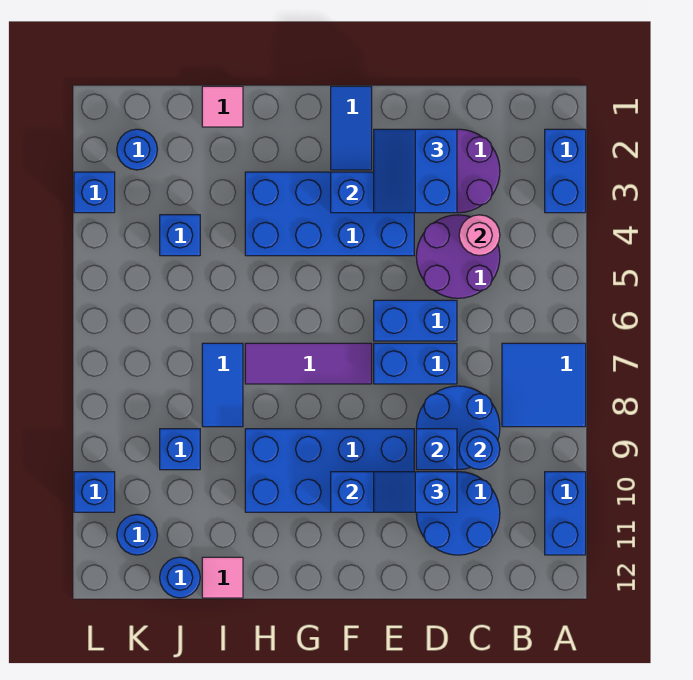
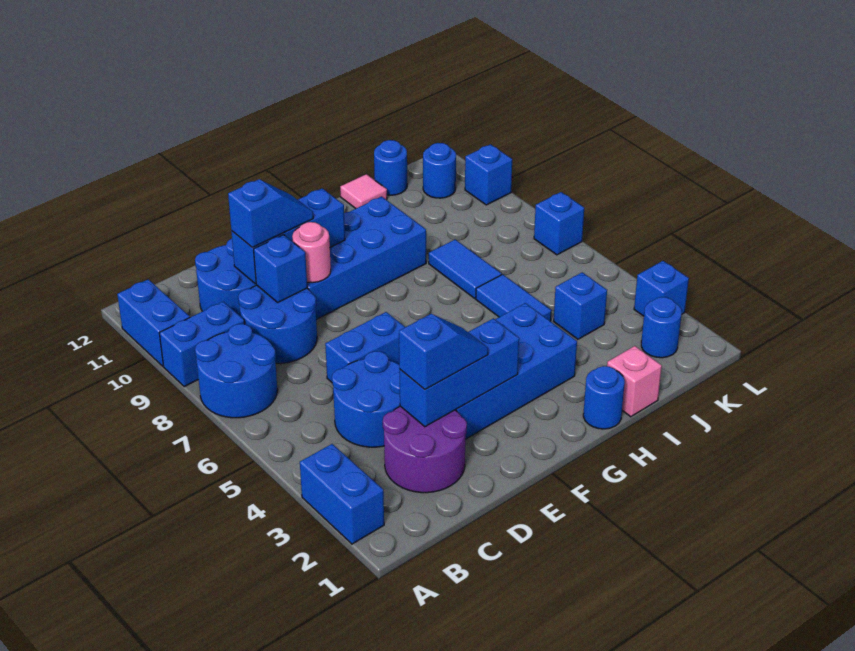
blue 2x2 tile [502,343,586,427] -> blue 2x2 round brick [195,324,277,418]
purple 2x2 round brick [416,215,500,298] -> blue 2x2 round brick [332,351,400,447]
pink 1x1 round brick [459,215,500,256] -> pink 1x1 round brick moved to [292,222,331,283]
blue 1x1 round brick [459,429,500,470] -> blue 1x1 round brick moved to [583,366,625,429]
blue 2x2 slope [374,129,457,213] -> blue 1x2 slope [399,314,488,389]
blue 1x2 brick [374,343,457,384] -> blue 1x2 brick moved to [159,302,245,387]
blue 1x2 tile [331,86,372,170] -> blue 1x2 tile moved to [476,274,552,321]
purple 1x3 tile [245,343,372,384] -> none
pink 1x1 tile [202,86,243,127] -> pink 1x1 brick [607,346,662,417]
blue 1x1 brick [160,429,200,470] -> blue 1x1 brick moved to [534,192,584,255]

